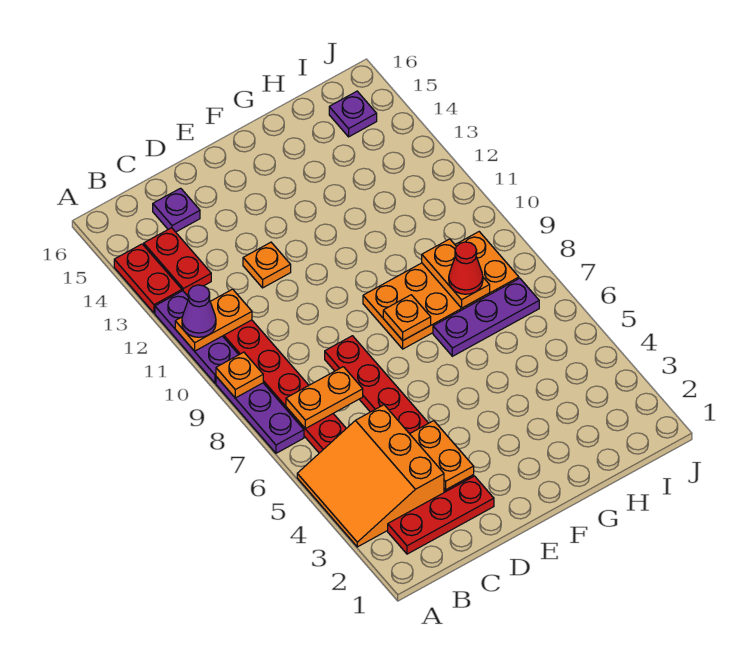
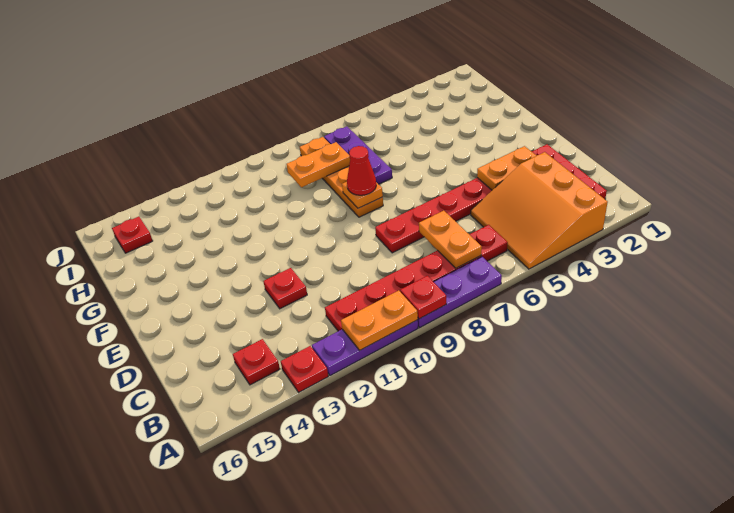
orange 3x3 slope [297,405,444,547] -> orange 3x3 slope turned to [471,152,608,269]
orange 1x1 plate [216,352,263,398] -> red 1x1 plate [400,276,446,319]
orange 1x2 plate [175,289,252,351] -> orange 1x2 plate turned to [341,290,418,350]
purple 1x1 cone [182,285,216,337] -> none
red 1x2 plate [114,244,182,313] -> red 1x1 plate [281,346,328,392]
red 1x2 plate [144,228,211,295] -> red 1x1 plate [233,339,280,385]
purple 1x1 plate [153,188,200,232] -> none
orange 1x1 plate [243,242,291,288] -> red 1x1 plate [263,268,307,309]
orange 2x4 plate [363,232,519,349] -> orange 1x4 plate [300,137,383,217]
red 1x1 cone [449,242,483,294] -> red 1x1 cone moved to [347,146,376,195]
purple 1x1 plate [329,91,377,137] -> red 1x1 plate [112,217,153,253]

